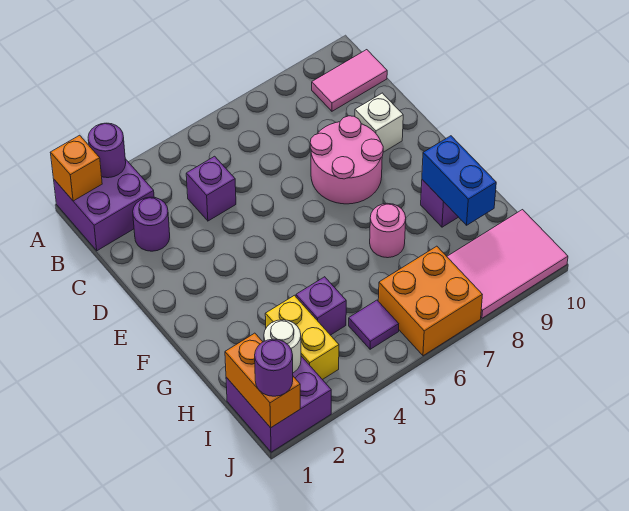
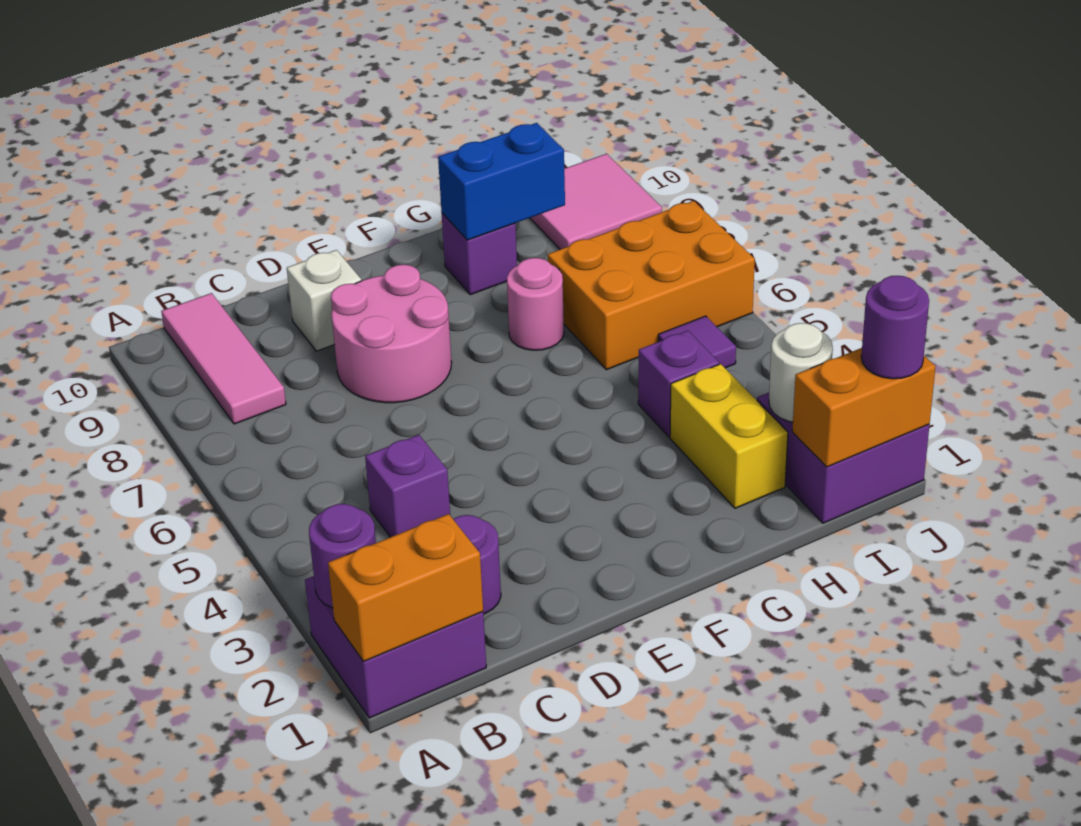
orange 1x1 brick [50,135,102,201] -> orange 1x2 brick [328,514,483,661]
pink 1x2 tile [312,50,387,111] -> pink 1x3 tile [161,293,286,424]
yellow 1x2 brick [265,295,339,380] -> yellow 1x2 brick turned to [670,364,788,508]
orange 2x2 brick [378,246,482,356] -> orange 2x3 brick [548,201,755,370]
pink 2x3 tile [447,210,568,318] -> pink 2x2 tile [530,154,662,249]

